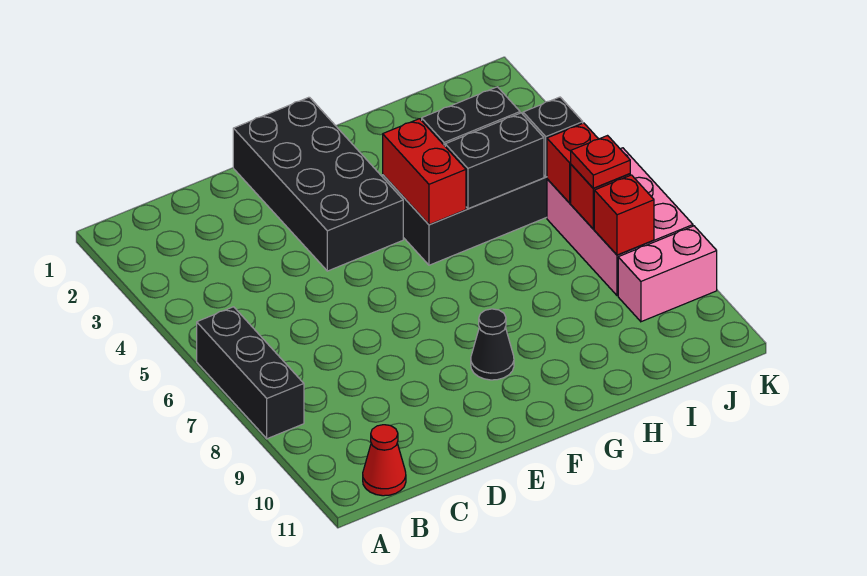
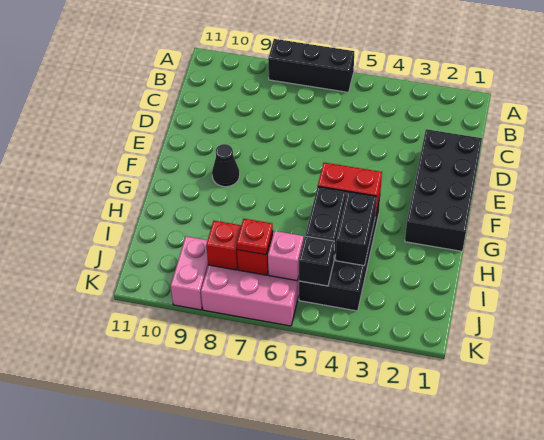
red 1x1 cone [363,425,406,496] -> none
black 2x4 brick [233,97,403,271] -> black 2x4 brick turned to [405,129,482,251]
red 1x1 brick [547,123,598,203] -> pink 1x1 brick [268,231,304,281]

